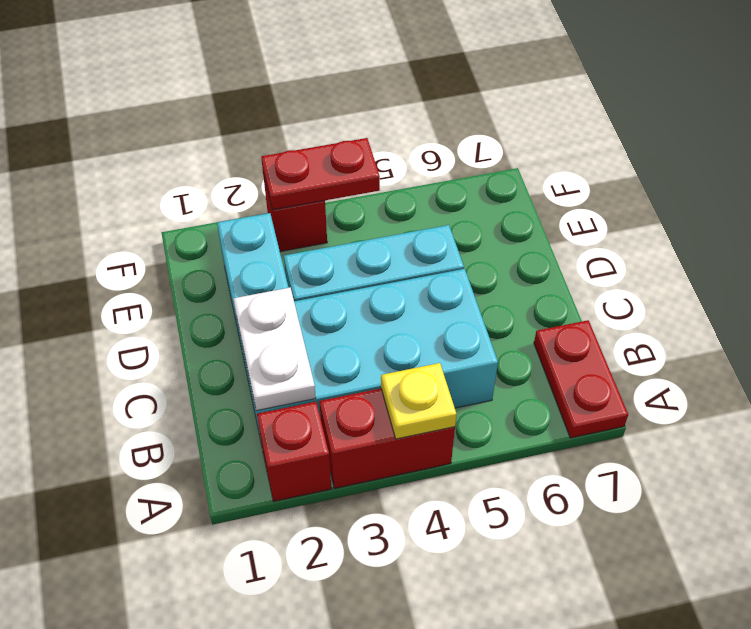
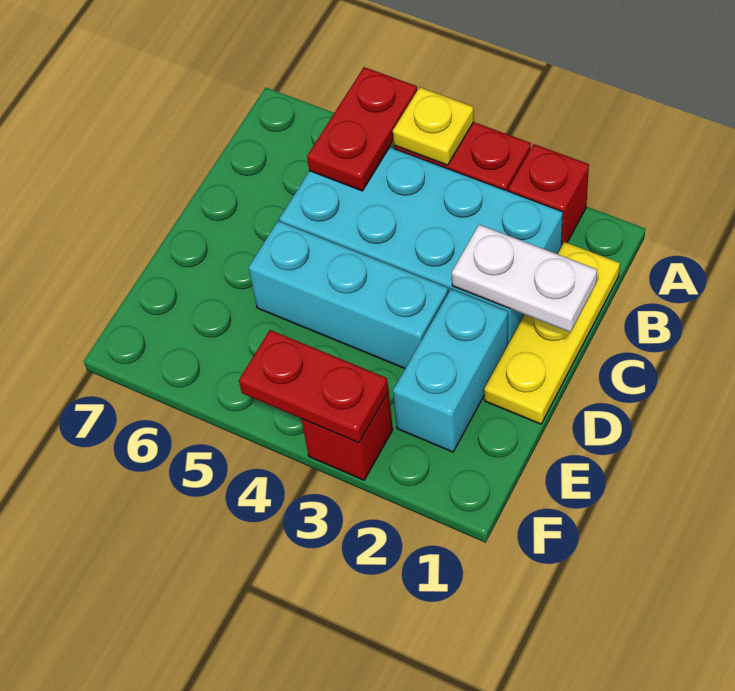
red 1x2 plate [534,320,628,438] -> red 1x2 plate moved to [307,67,417,191]
none -> yellow 1x3 plate [484,242,620,424]
white 1x2 plate [233,288,316,411] -> white 1x2 plate turned to [452,225,597,332]

